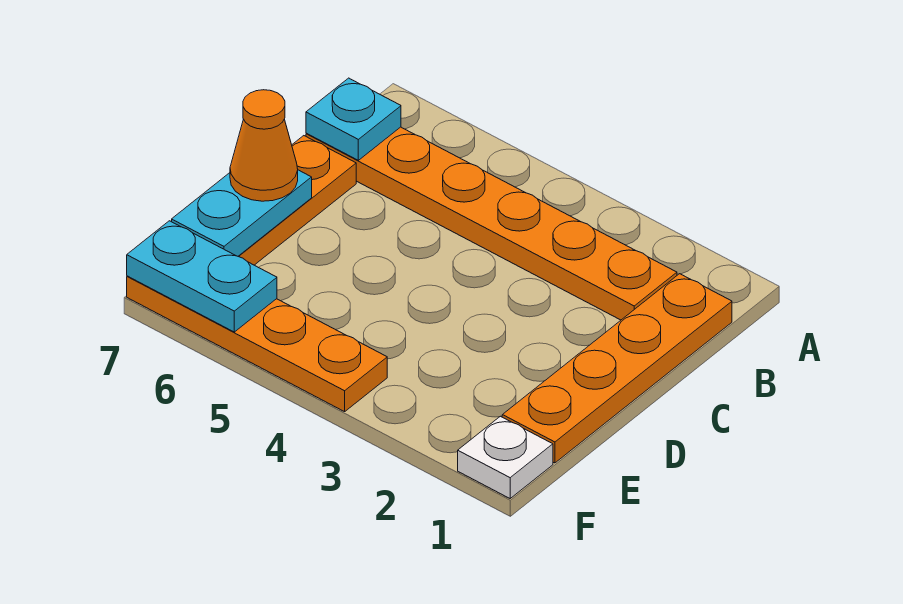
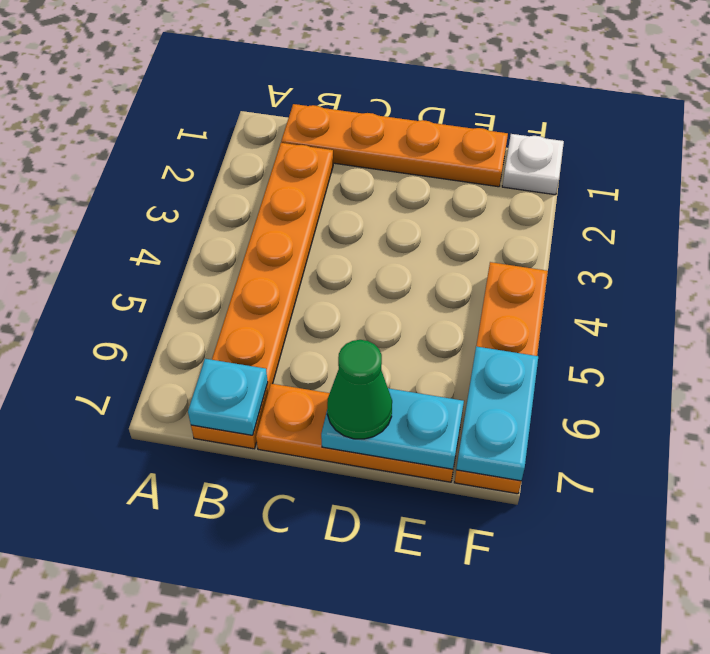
orange 1x1 cone [230,90,298,201] -> green 1x1 cone [327,340,392,439]

